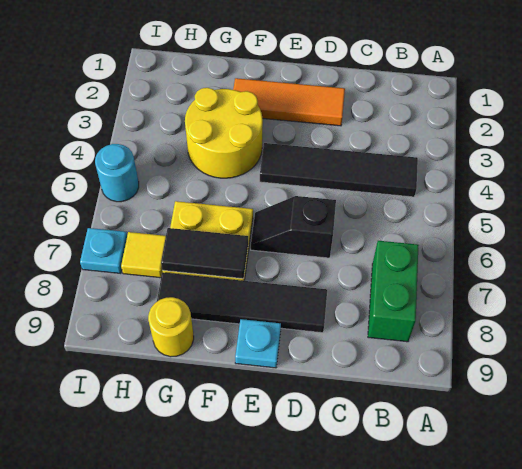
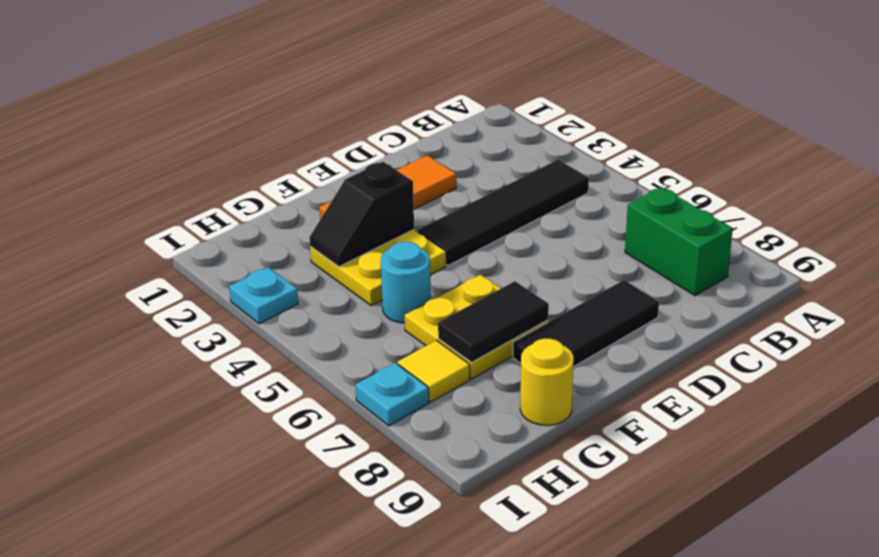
black 1x2 slope [251,196,336,258] -> black 1x2 slope moved to [309,162,414,267]
black 1x4 tile [157,272,327,333] -> black 1x3 tile [513,280,659,367]
cyan 1x1 plate [235,319,281,368] -> cyan 1x1 plate moved to [229,267,298,324]
yellow 2x2 round brick [185,88,263,178] -> yellow 2x2 plate [310,230,446,306]
cyan 1x1 round brick [95,144,139,202] -> cyan 1x1 round brick moved to [381,242,431,323]

